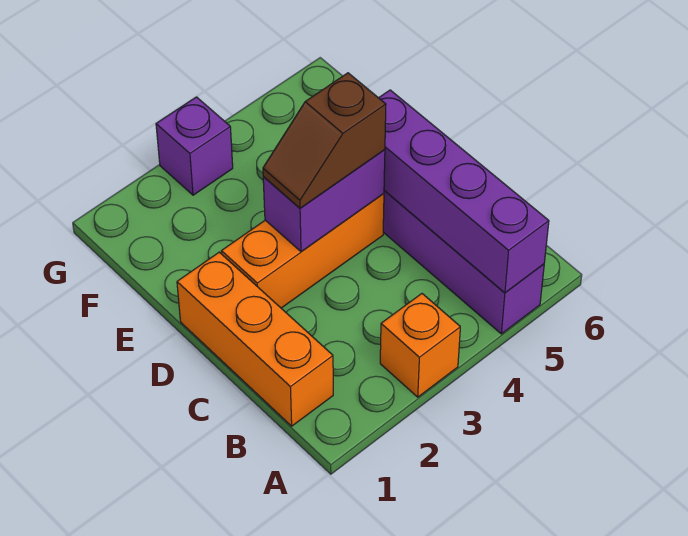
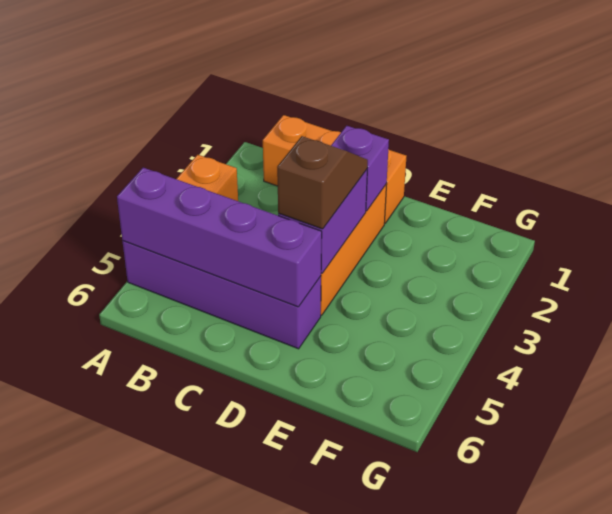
purple 1x1 brick [156,97,233,195] -> purple 1x1 brick moved to [331,126,389,211]

